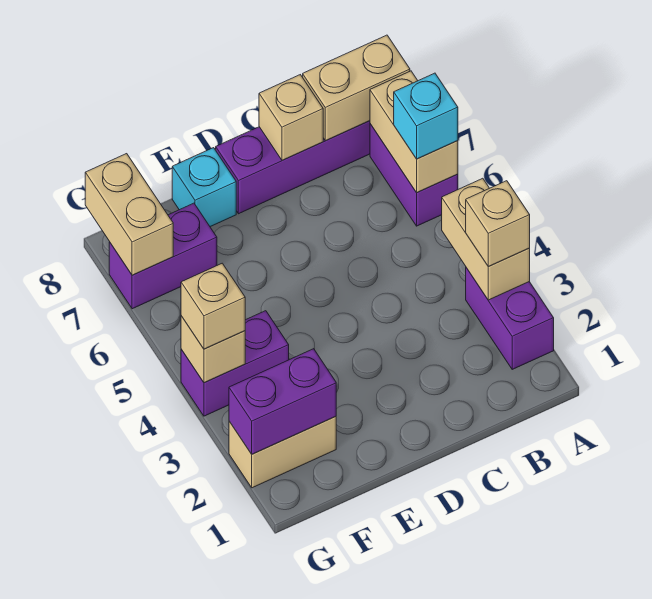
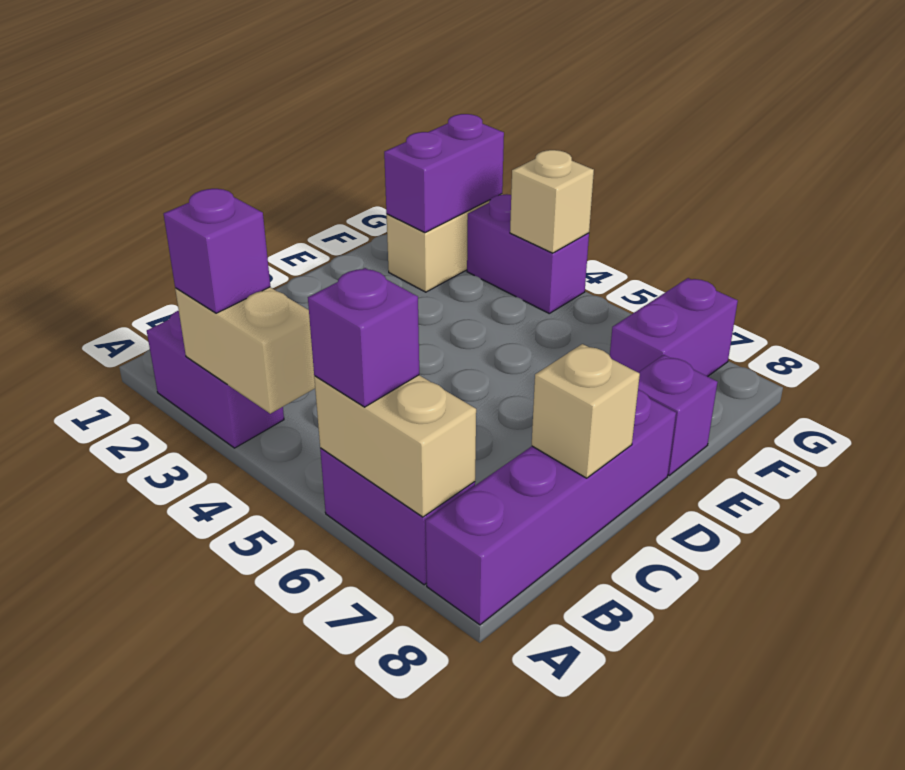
tan 1x1 brick [466,181,530,267] -> purple 1x1 brick [164,189,270,313]
cyan 1x1 brick [394,73,458,159] -> purple 1x1 brick [308,268,419,407]
tan 1x2 brick [303,35,410,141] -> none
cyan 1x1 brick [172,148,236,227] -> purple 1x1 brick [638,355,718,475]
purple 1x2 brick [181,311,289,416] -> purple 1x2 brick turned to [467,194,589,313]
tan 1x1 brick [181,263,245,349] -> none
tan 1x2 brick [85,154,173,275] -> none

